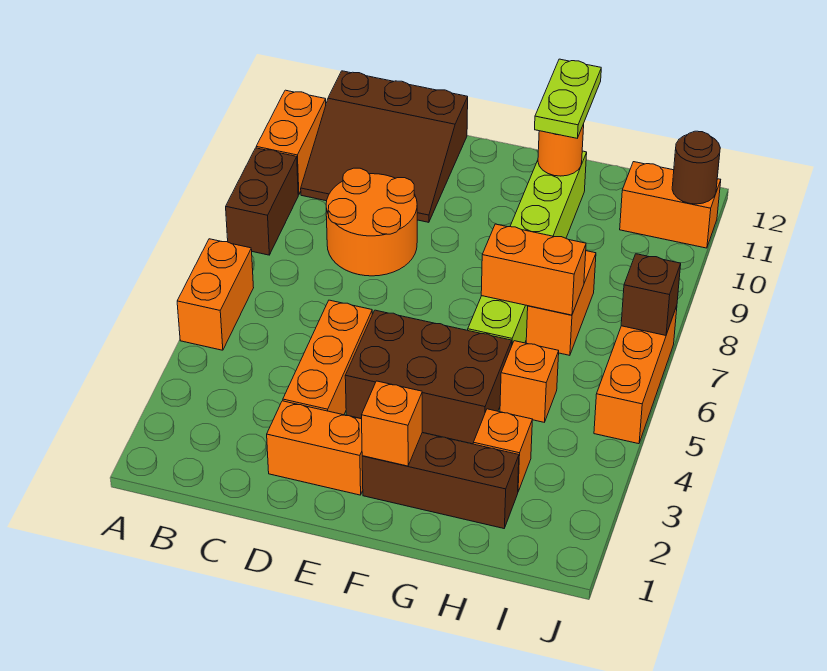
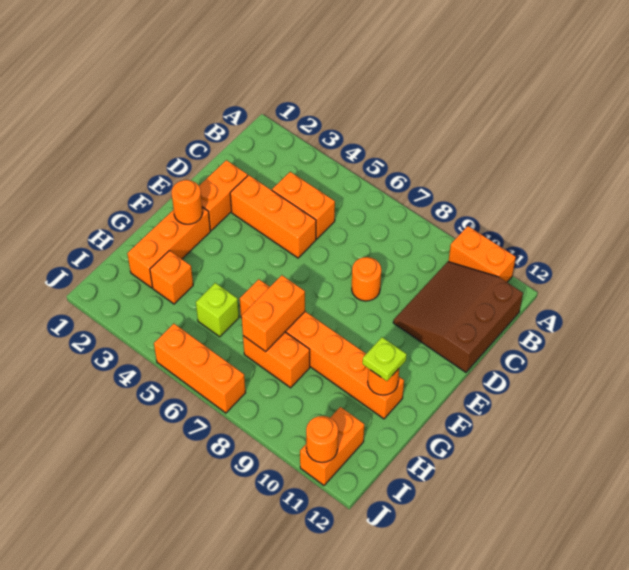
orange 1x2 brick [177,239,254,350] -> orange 1x2 brick moved to [272,172,335,239]
brown 1x2 brick [226,148,298,255] -> none
orange 2x2 round brick [326,168,417,276] -> orange 1x1 round brick [352,257,381,301]
brown 2x3 brick [345,310,512,444] -> none
brown 1x3 brick [362,433,519,528] -> orange 1x3 brick [127,207,210,288]
orange 1x1 brick [362,381,422,466] -> orange 1x1 round brick [172,180,203,224]
lime 1x6 brick [468,151,587,346] -> orange 1x6 brick [240,279,404,419]
lime 1x2 plate [535,59,601,138] -> lime 1x1 plate [362,337,407,381]
orange 1x1 brick [500,341,559,422] -> lime 1x1 brick [196,283,239,337]
brown 1x1 brick [621,254,681,335] -> none
brown 1x1 round brick [672,131,720,204] -> orange 1x1 round brick [306,416,338,462]

